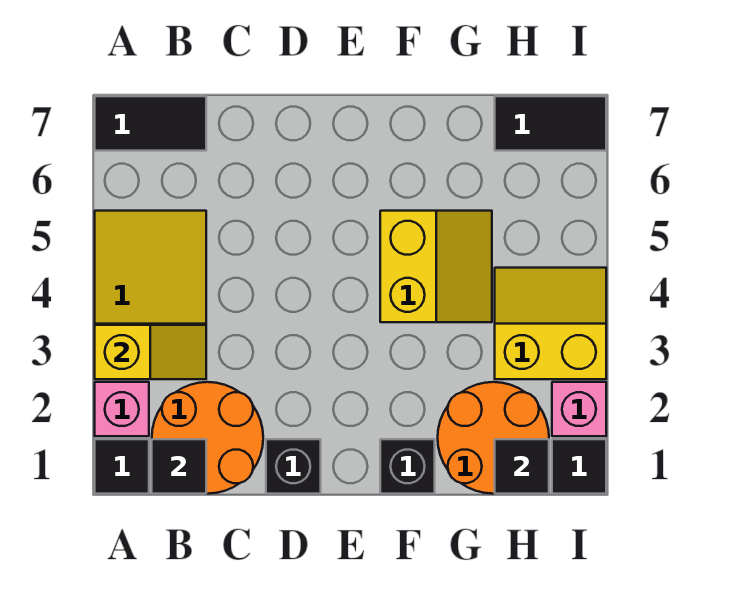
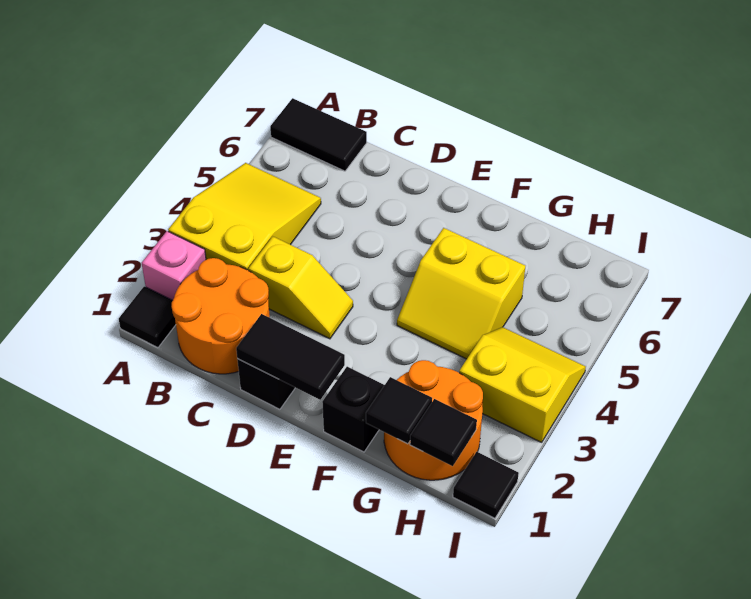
yellow 1x2 slope [95,325,206,379] -> yellow 1x2 slope moved to [248,236,353,339]
black 1x1 tile [152,439,206,494] -> black 1x1 tile moved to [366,377,432,444]
yellow 2x2 slope [380,211,492,322] -> yellow 2x2 slope turned to [397,228,525,359]
black 1x2 tile [495,96,606,151] -> black 1x2 tile moved to [236,314,345,400]
pink 1x1 brick [552,382,606,436] -> none

